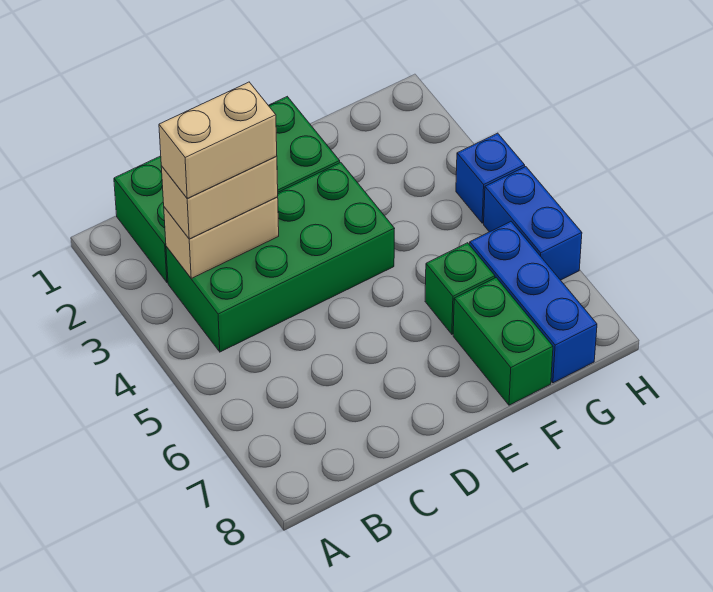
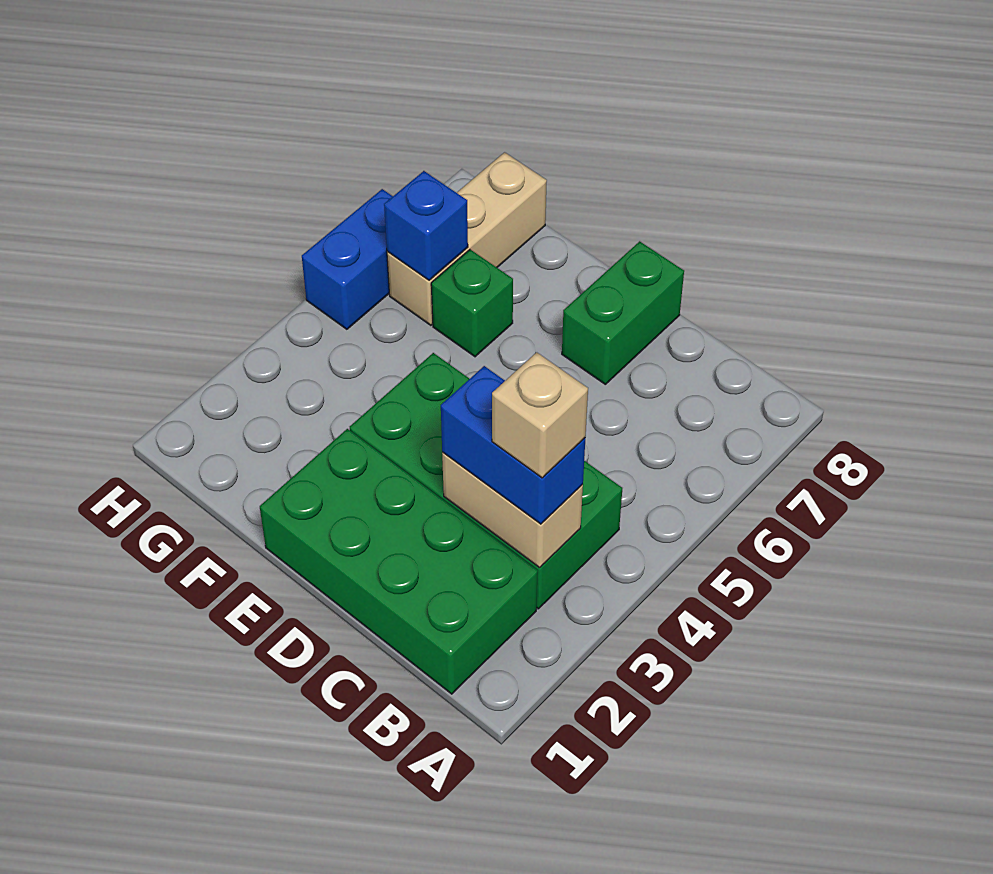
tan 1x2 brick [161,156,278,239] -> blue 1x2 brick [441,366,585,524]
tan 1x2 brick [159,82,277,199] -> tan 1x1 brick [492,352,588,478]
green 1x2 brick [453,278,553,405] -> green 1x2 brick moved to [562,241,684,384]
blue 1x3 brick [470,222,597,383] -> tan 1x3 brick [387,152,547,325]
blue 1x1 brick [456,133,525,223] -> blue 1x1 brick moved to [384,171,468,280]

